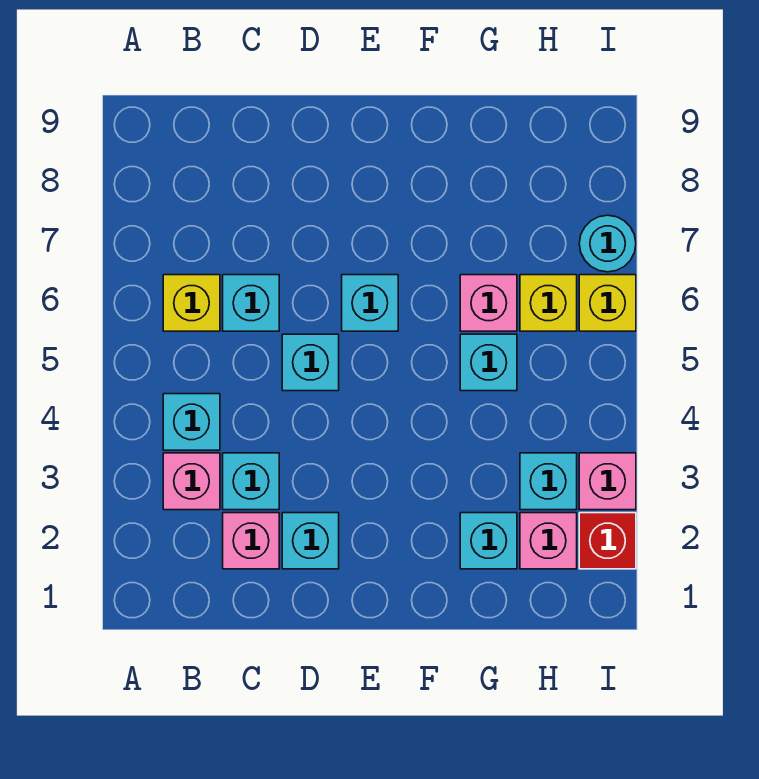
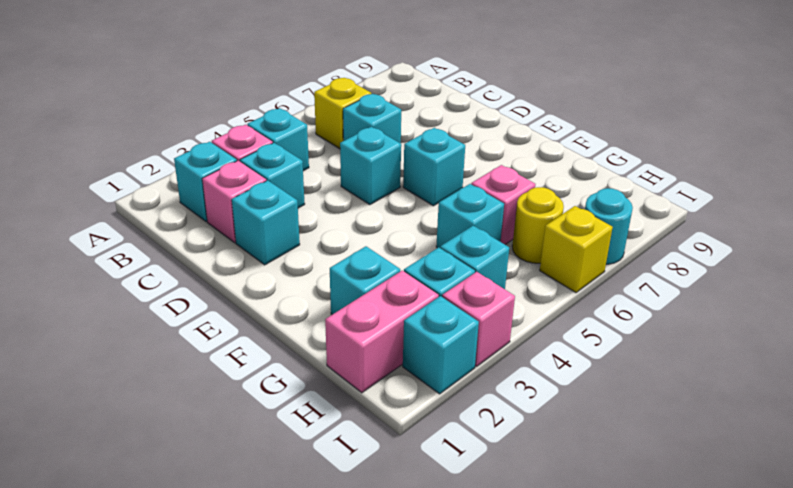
none -> cyan 1x1 brick [174,142,237,222]
pink 1x1 brick [520,513,577,569] -> pink 1x2 brick [325,270,439,393]
none -> cyan 1x1 brick [440,226,509,289]
yellow 1x1 brick [520,275,577,331] -> yellow 1x1 round brick [512,187,564,263]
red 1x1 brick [579,513,636,569] -> cyan 1x1 brick [403,296,479,394]

